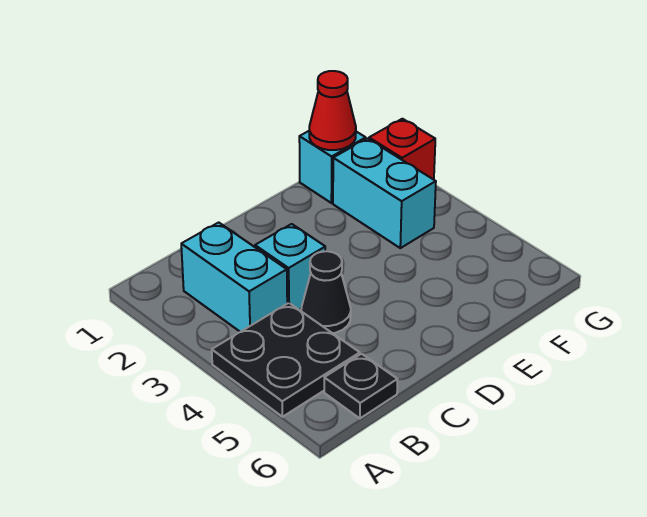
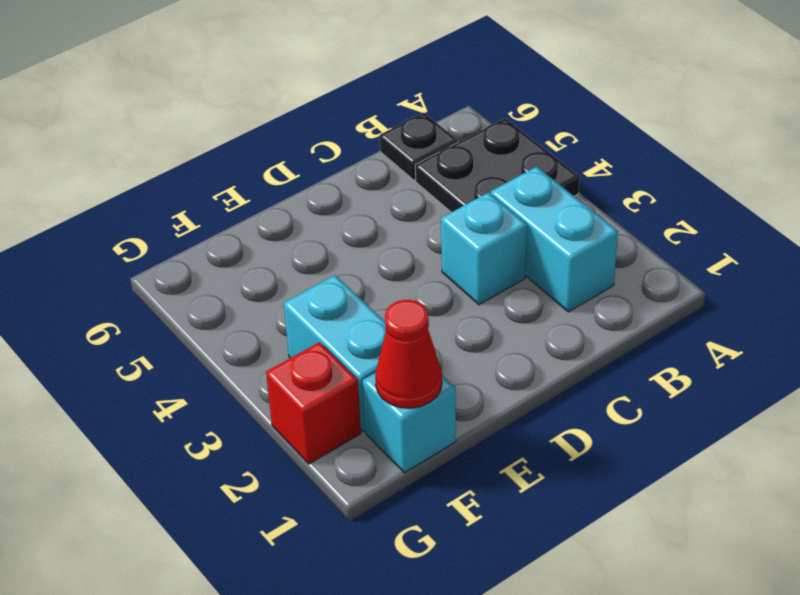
black 1x1 cone [301,251,351,333] -> none

